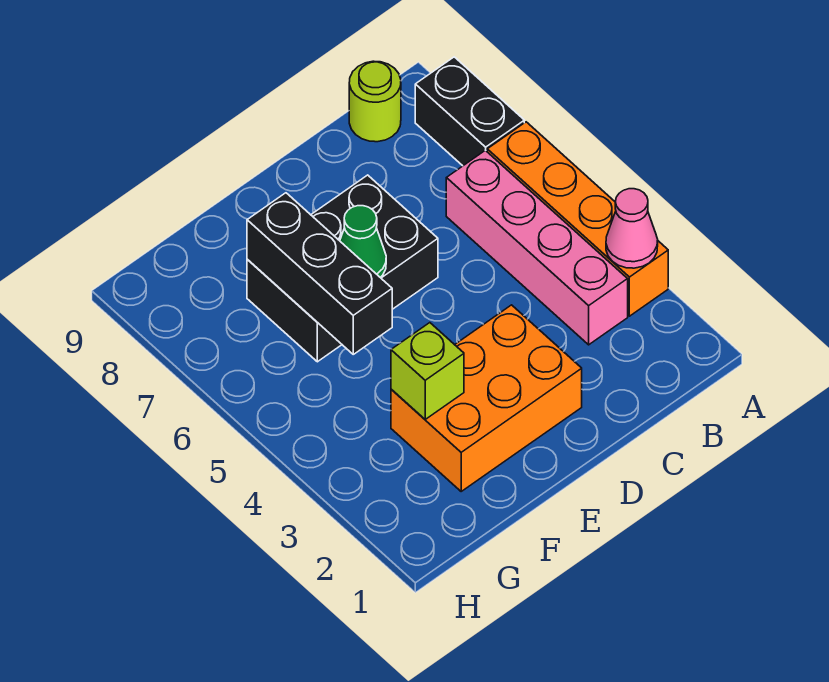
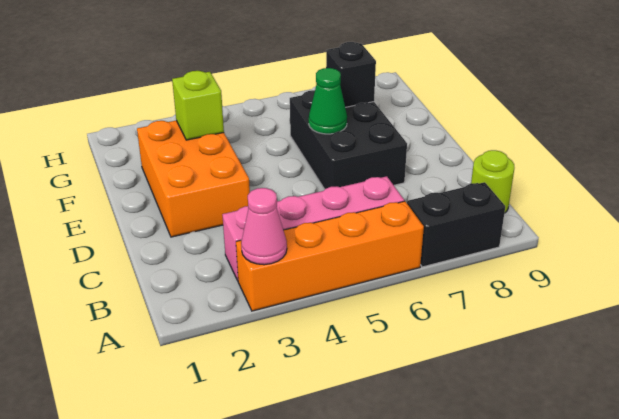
black 1x3 brick [247,193,392,354] -> black 1x1 brick [326,42,376,107]

